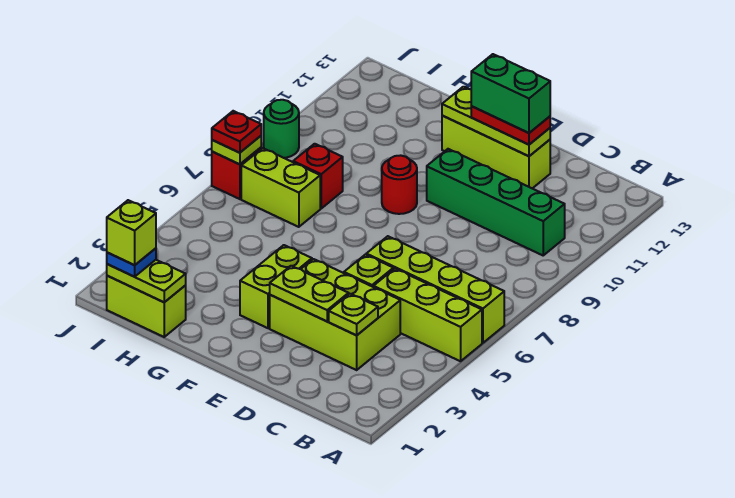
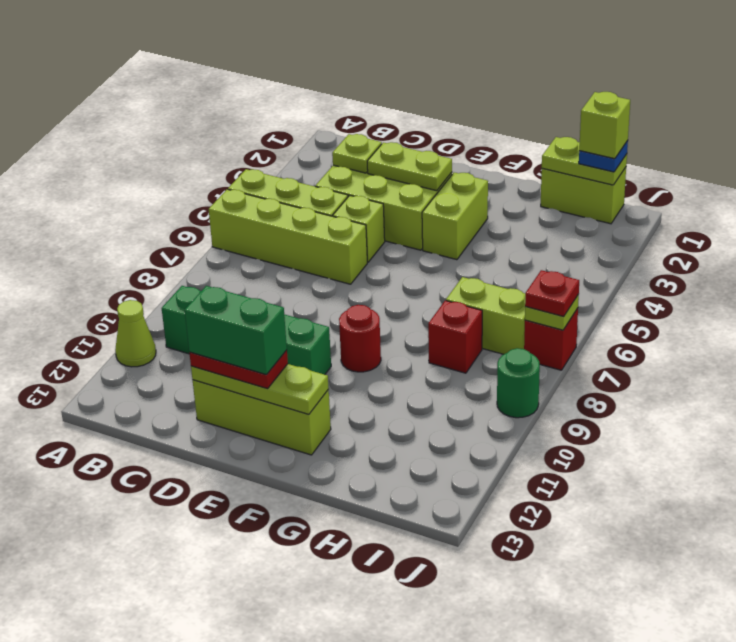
none -> lime 1x1 cone [115,300,156,367]

